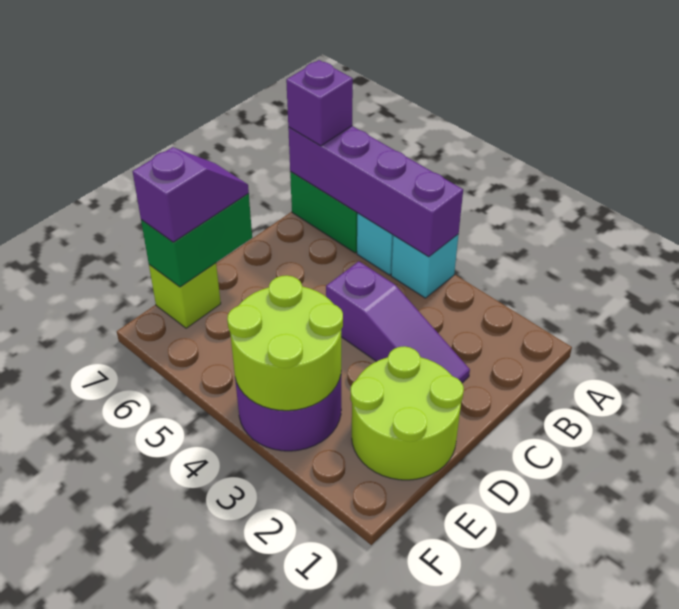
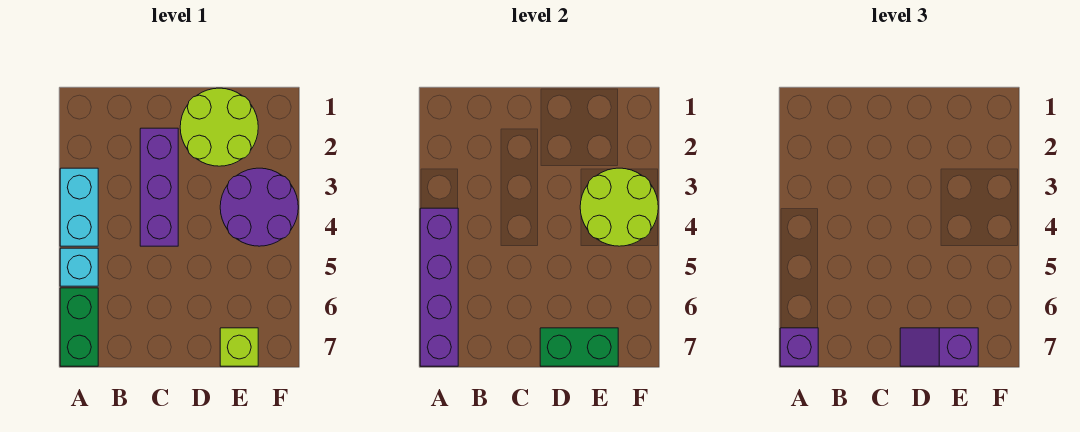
cyan 1x1 brick [391,234,459,298] -> cyan 1x2 brick [60,168,98,246]
purple 1x3 slope [326,261,470,383] -> purple 1x3 brick [140,128,178,246]

